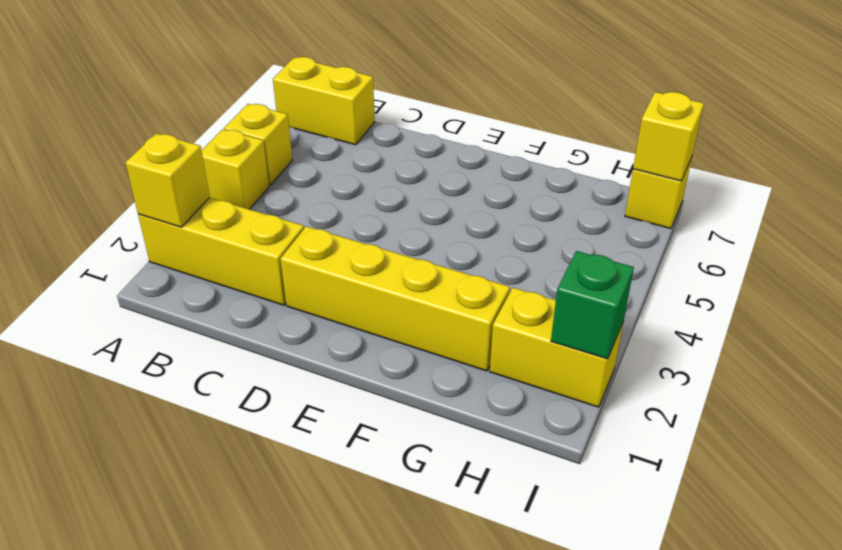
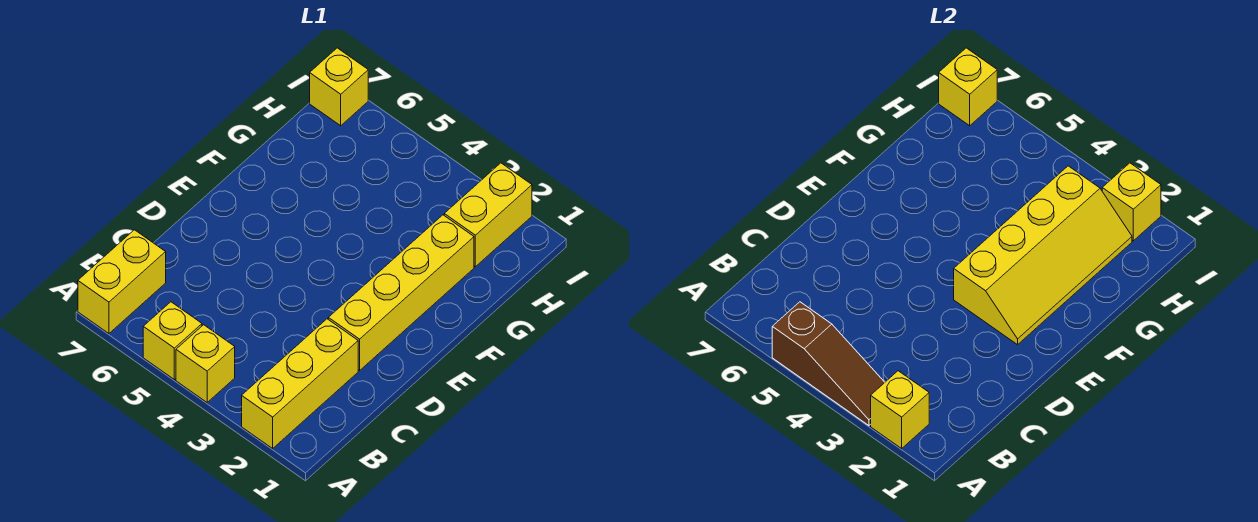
none -> brown 1x3 slope [772,302,885,426]
none -> yellow 2x4 slope [954,166,1132,345]
green 1x1 brick [551,251,634,359] -> yellow 1x1 brick [1102,163,1161,241]

